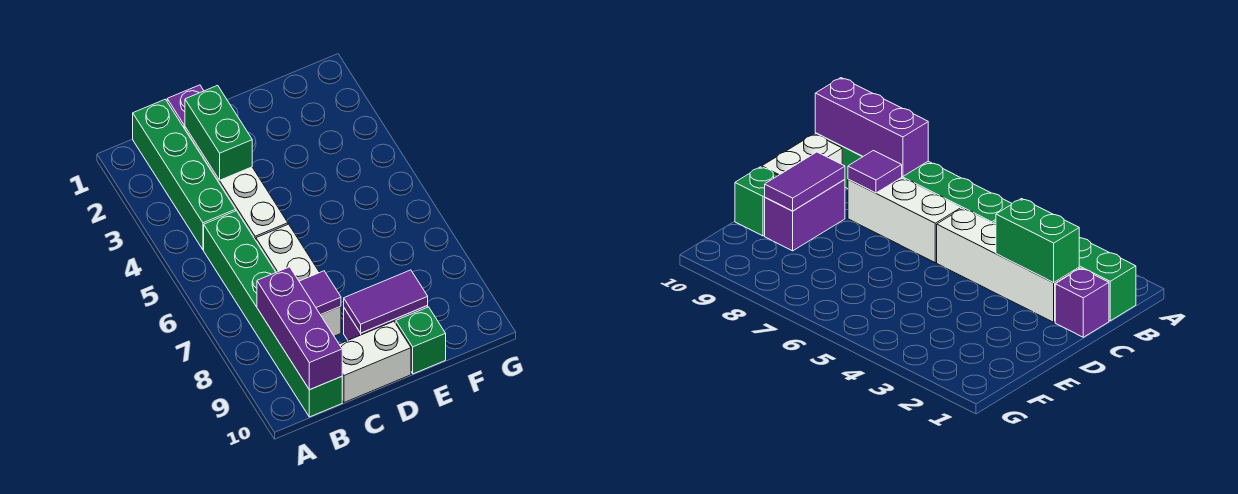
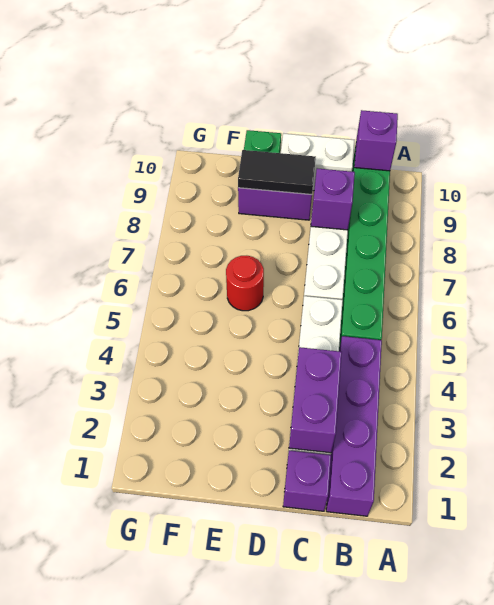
green 1x4 brick [133,99,236,250] -> purple 1x4 brick [326,336,382,516]
purple 1x3 brick [257,267,342,390] -> purple 1x1 brick [354,110,398,171]
green 1x2 brick [185,85,252,180] -> purple 1x2 brick [289,347,342,453]
purple 1x1 tile [299,271,341,315] -> purple 1x1 brick [311,168,355,230]
purple 1x2 tile [344,270,428,333] -> black 1x2 tile [238,150,316,195]
none -> red 1x1 round brick [226,256,264,311]

